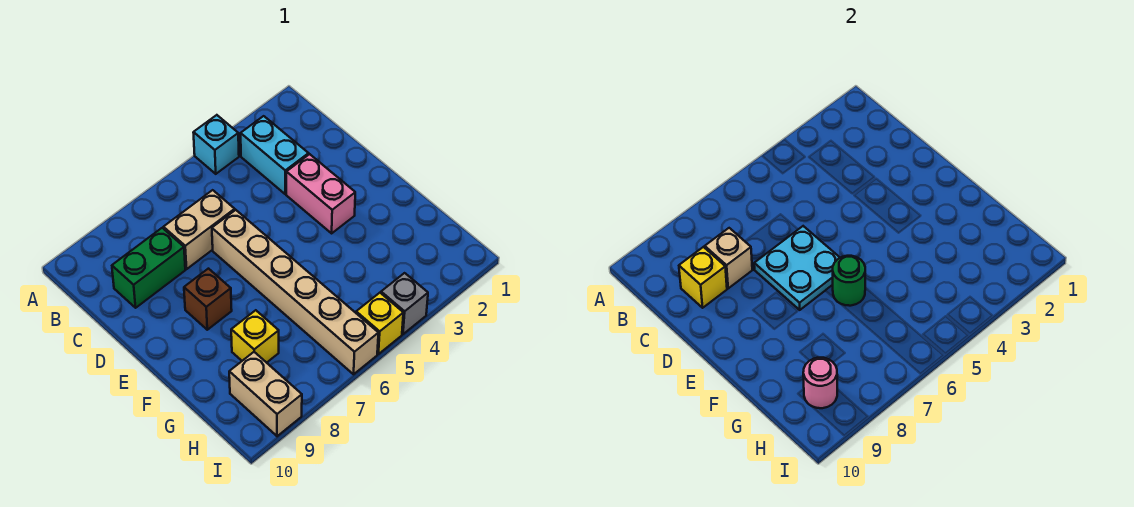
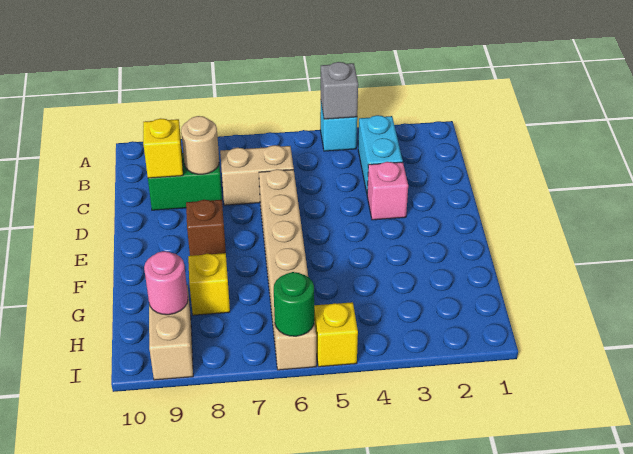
tan 1x1 brick [705,228,752,288] -> tan 1x1 round brick [181,116,219,174]
pink 1x2 brick [286,154,355,233] -> pink 1x1 brick [367,162,408,220]
cyan 2x2 plate [754,226,840,310] -> none
green 1x1 round brick [833,256,865,306] -> green 1x1 round brick moved to [274,272,314,336]
grey 1x1 brick [381,273,428,334] -> grey 1x1 brick moved to [321,62,358,119]

